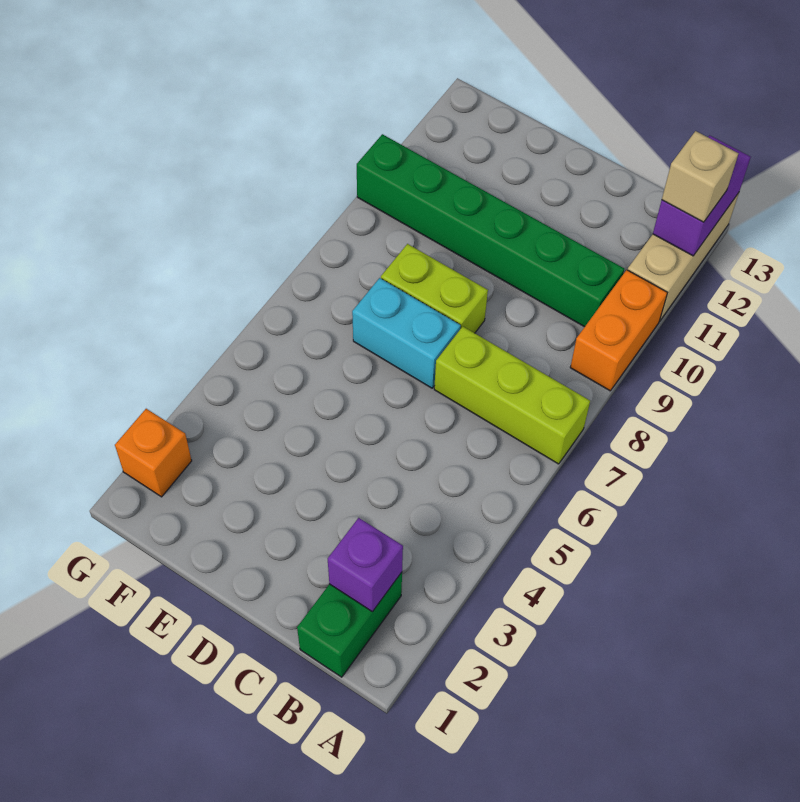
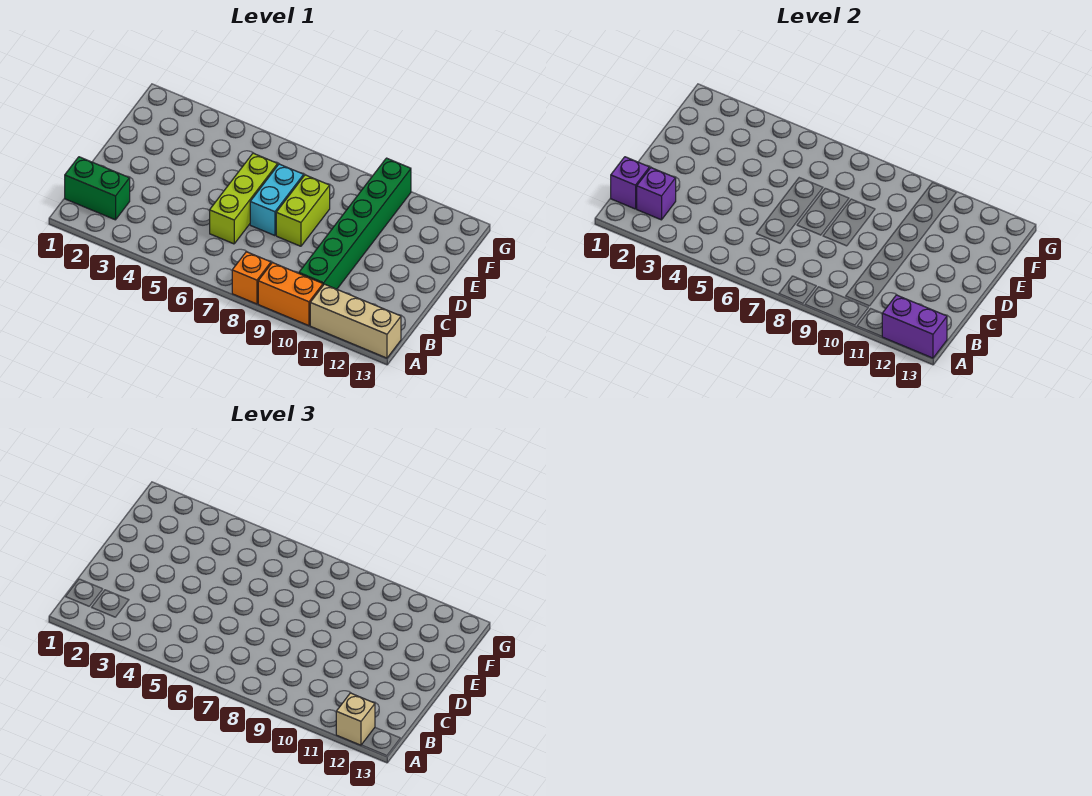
lime 1x3 brick [434,327,590,464] -> lime 1x3 brick moved to [210,153,278,244]
none -> purple 1x1 brick [611,157,649,209]
orange 1x1 brick [115,409,192,497] -> orange 1x1 brick moved to [232,252,271,304]

